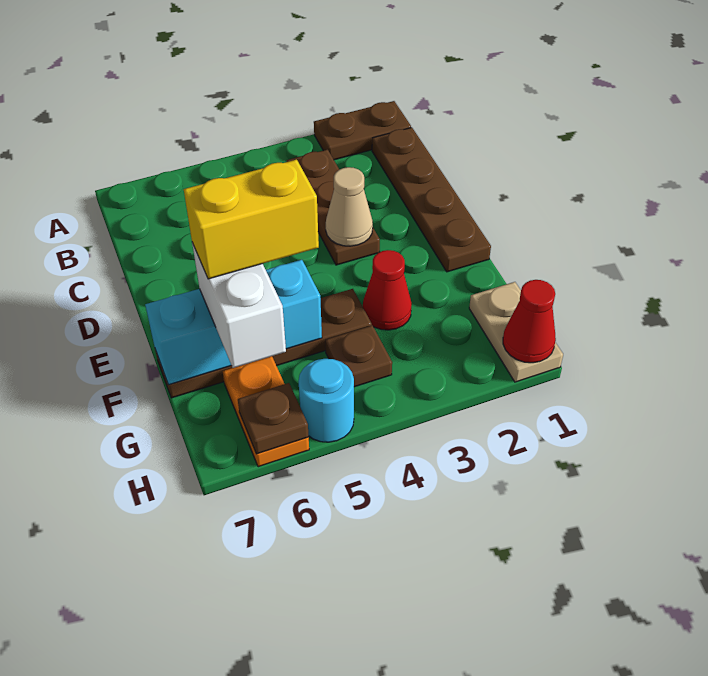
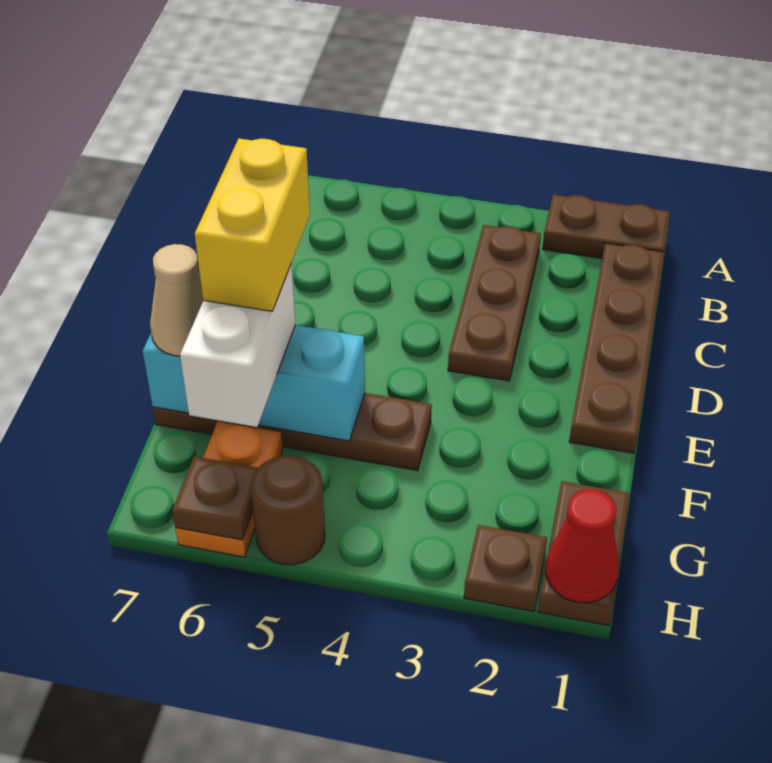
tan 1x1 cone [326,167,373,246] -> tan 1x1 cone moved to [150,244,203,356]
red 1x1 cone [363,250,412,330] -> none
yellow 1x2 brick [184,160,319,279] -> yellow 1x2 brick turned to [195,139,310,311]
tan 1x2 plate [469,282,563,382] -> brown 1x2 plate [538,481,630,625]
brown 1x1 plate [325,325,392,387] -> brown 1x1 plate moved to [464,525,547,611]
cyan 1x1 round brick [298,359,354,442] -> brown 1x1 round brick [251,456,325,565]

